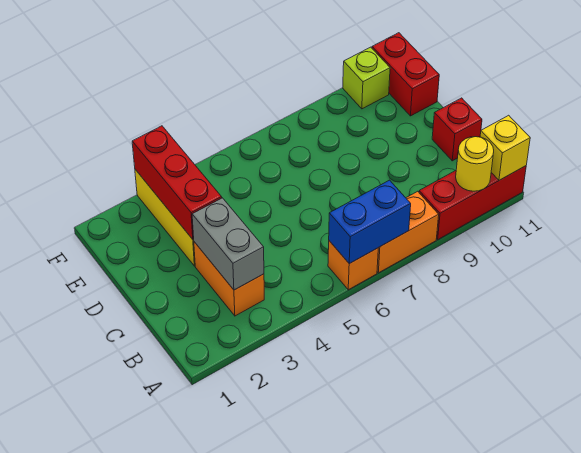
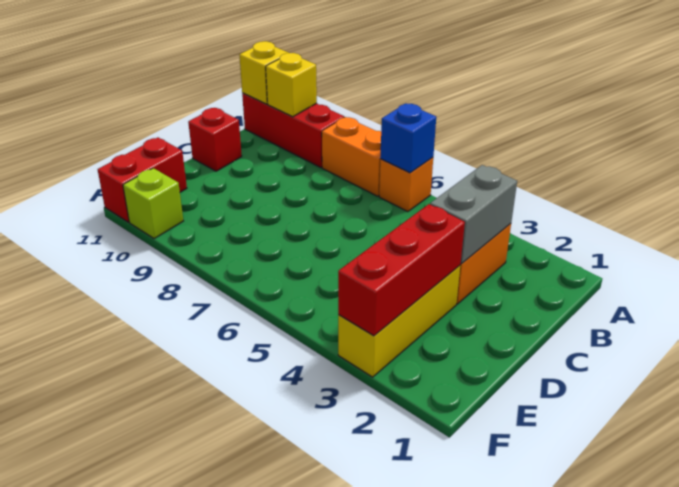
blue 1x2 brick [329,180,411,264] -> blue 1x1 brick [380,104,436,173]
yellow 1x1 round brick [456,137,494,191] -> yellow 1x1 brick [266,53,317,117]

